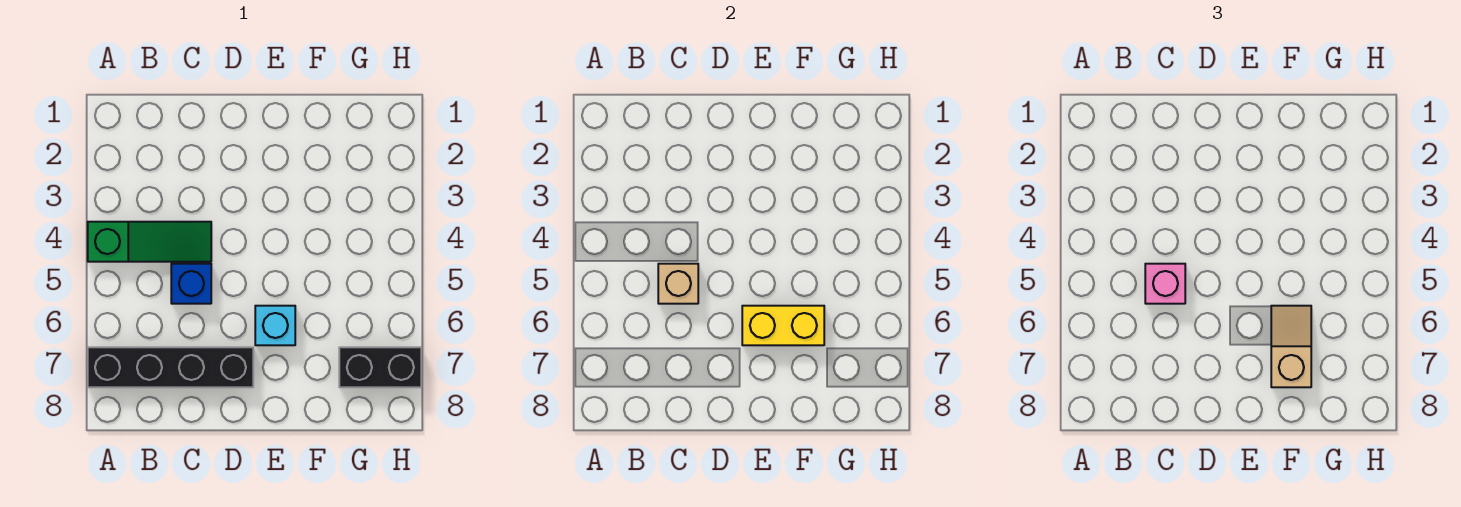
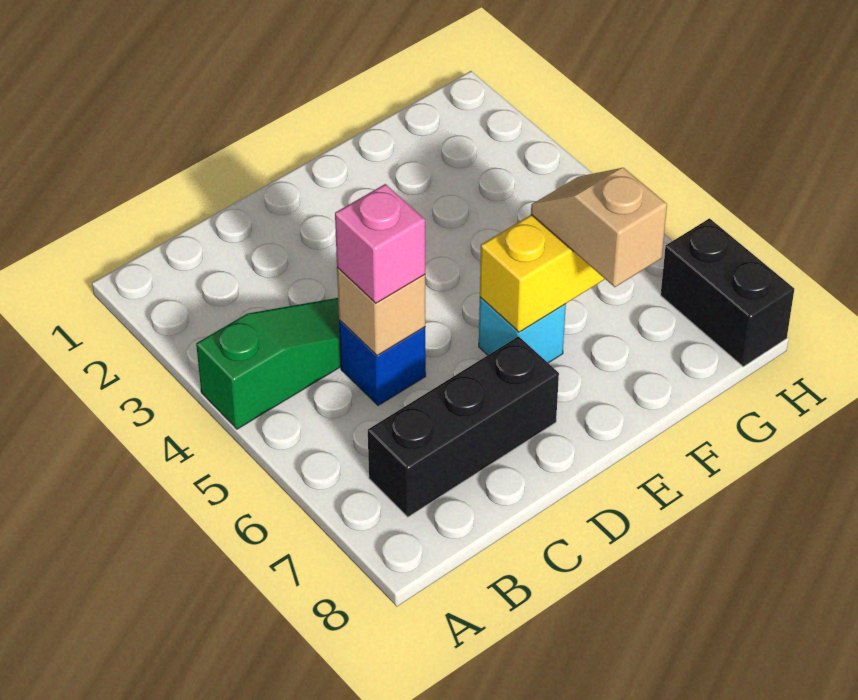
black 1x4 brick [88,347,253,387] -> black 1x3 brick [368,336,559,517]
black 1x2 brick [339,347,421,387] -> black 1x2 brick turned to [661,218,794,367]

